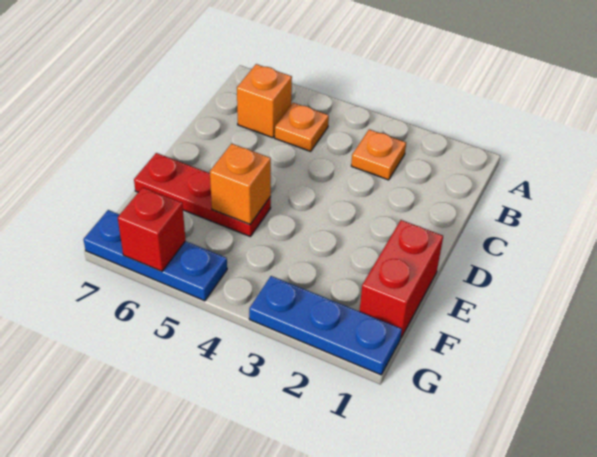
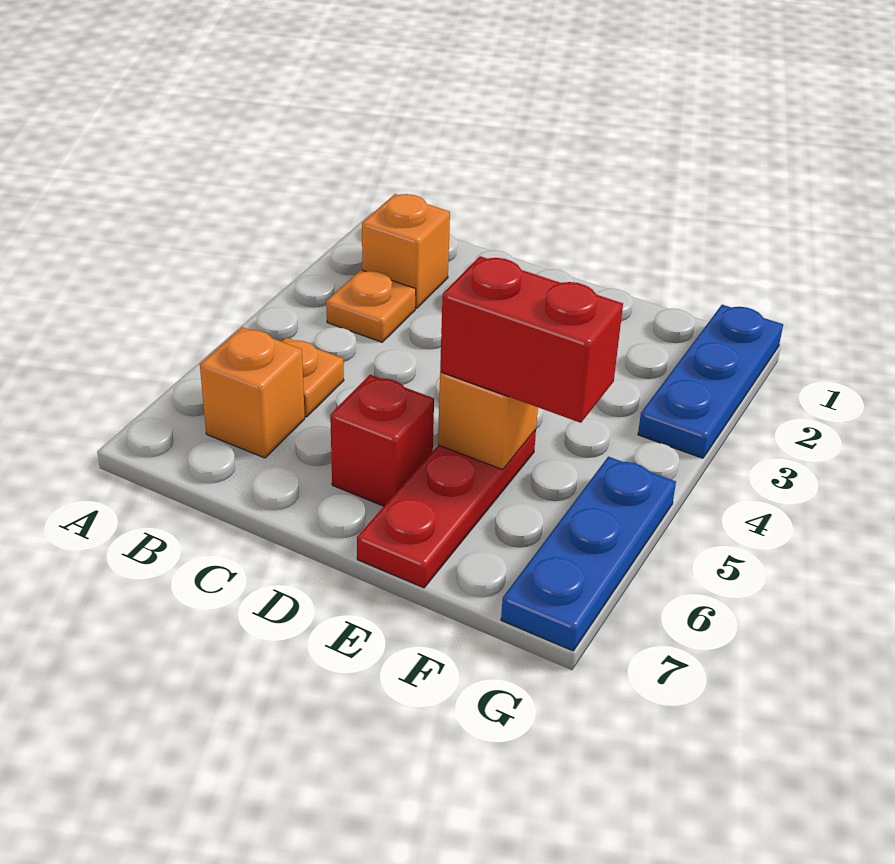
none -> orange 1x1 brick [362,194,450,308]
red 1x2 brick [359,220,443,337] -> red 1x2 brick moved to [440,256,623,423]
red 1x1 brick [118,187,186,271] -> red 1x1 brick moved to [330,375,434,506]

